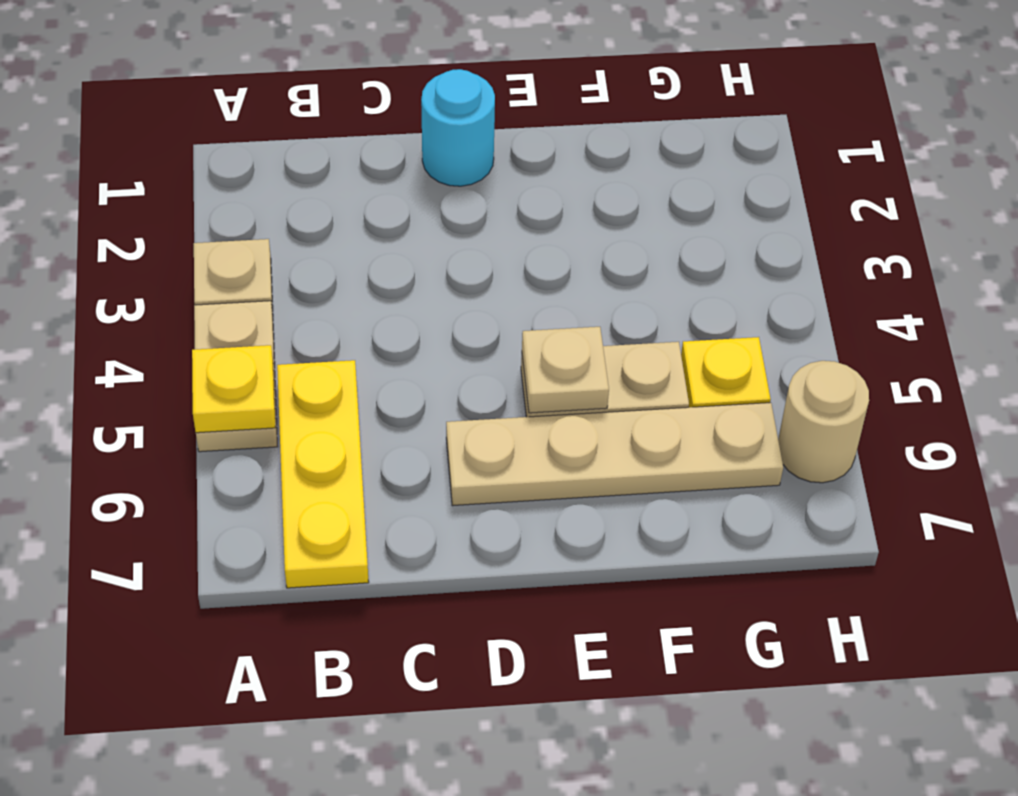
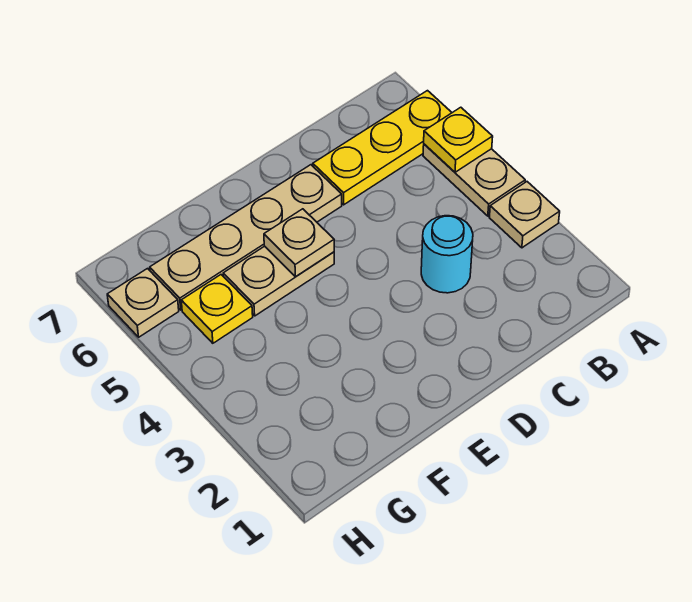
yellow 1x3 plate [277,360,369,588] -> yellow 1x3 plate turned to [313,91,452,205]
cyan 1x1 round brick [421,69,495,186] -> cyan 1x1 round brick moved to [421,216,473,293]
tan 1x1 round brick [778,361,869,483] -> tan 1x1 plate [107,269,179,337]

